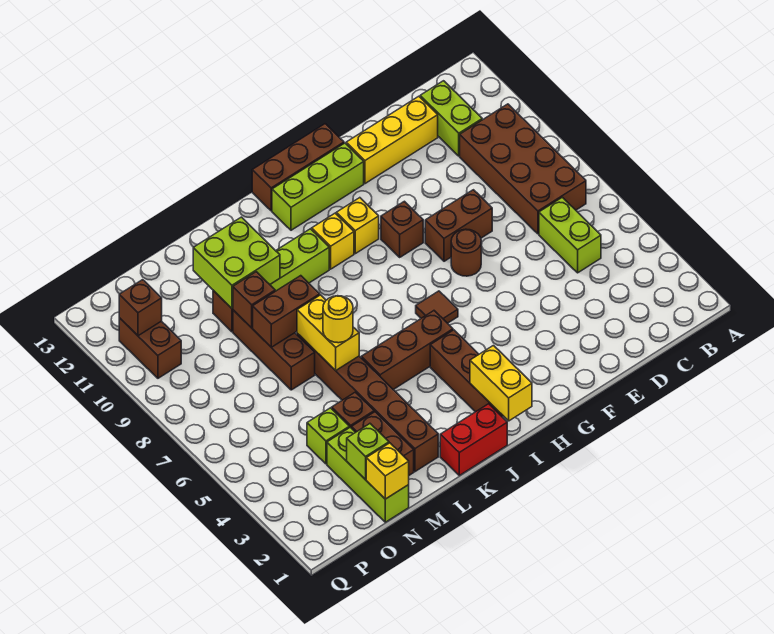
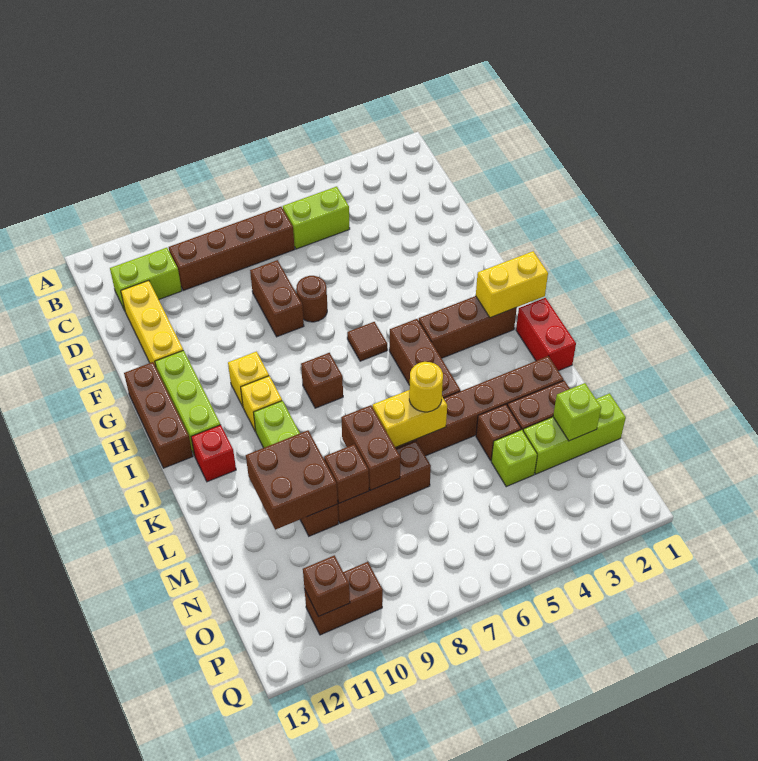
brown 2x4 brick [460,104,586,234] -> brown 1x4 brick [169,207,295,291]
brown 1x1 brick [381,201,423,257] -> brown 1x1 brick moved to [301,353,343,408]
none -> red 1x1 brick [191,425,236,482]
lime 2x2 brick [193,217,280,308] -> brown 2x2 brick [246,430,338,530]
yellow 1x1 brick [366,443,409,499] -> none

